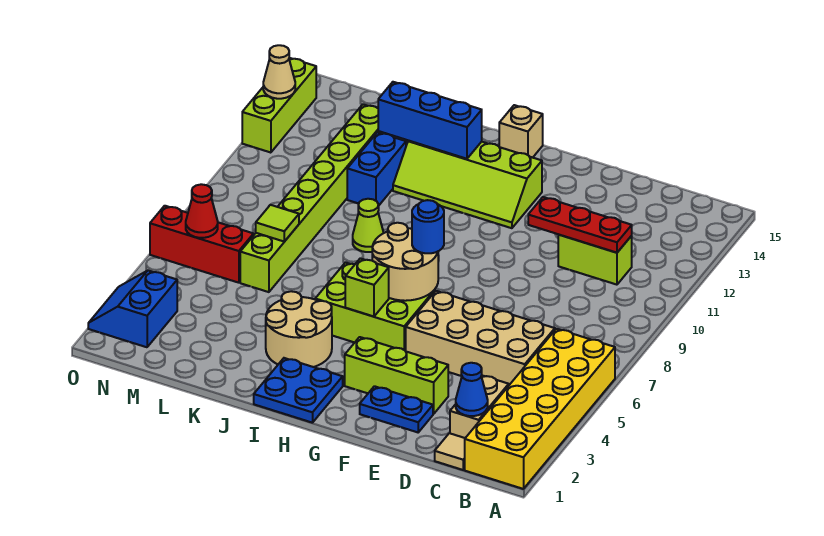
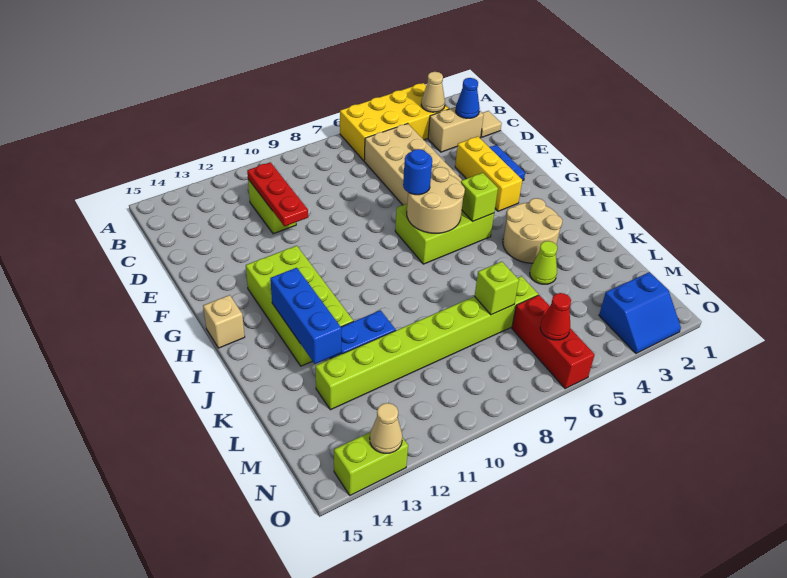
yellow 2x6 brick [465,329,615,489] -> yellow 2x4 brick [340,83,449,161]
none -> tan 1x1 cone [421,72,445,112]
lime 1x3 brick [345,337,448,414] -> yellow 1x3 brick [455,136,522,211]
lime 2x3 brick [315,262,434,351] -> lime 2x3 brick turned to [395,204,494,264]
lime 2x4 slope [393,141,542,228] -> lime 2x4 brick [246,246,353,366]
blue 2x2 plate [254,358,343,423] -> none
lime 1x1 cone [353,199,384,252] -> lime 1x1 cone moved to [530,241,557,284]
lime 1x1 tile [256,205,299,242] -> lime 1x1 brick [475,262,519,315]
lime 1x3 brick [242,58,316,153] -> lime 1x2 brick [334,432,408,495]

